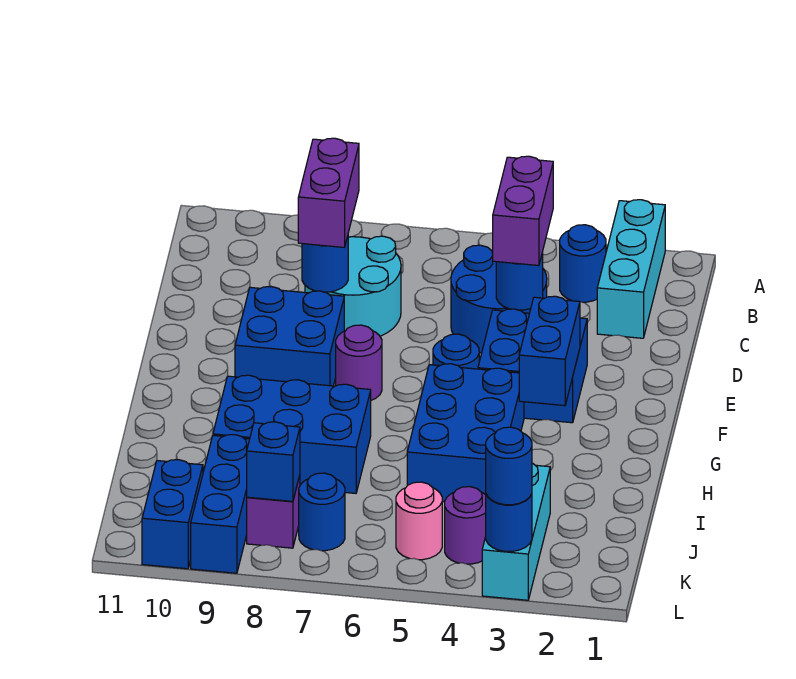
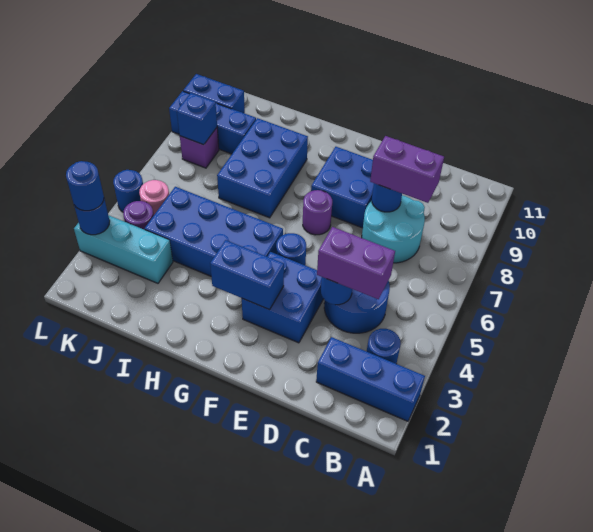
cyan 1x3 brick [597,200,665,338] -> blue 1x3 brick [316,337,425,421]
blue 2x3 brick [407,364,524,502] -> blue 2x4 brick [145,187,283,276]
blue 1x1 round brick [299,473,345,551] -> blue 1x1 round brick moved to [113,170,143,212]

